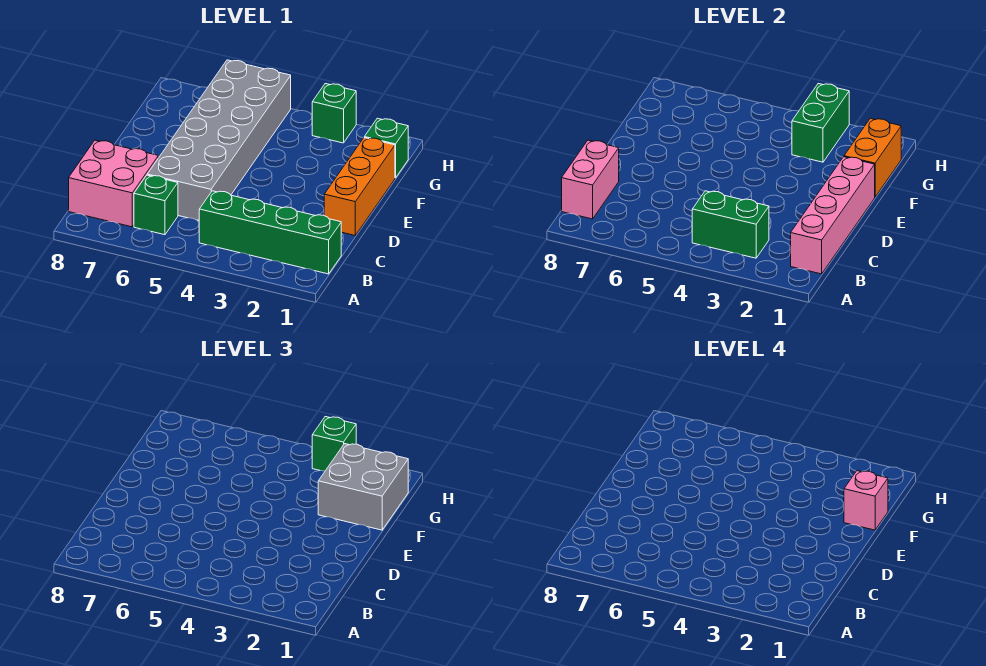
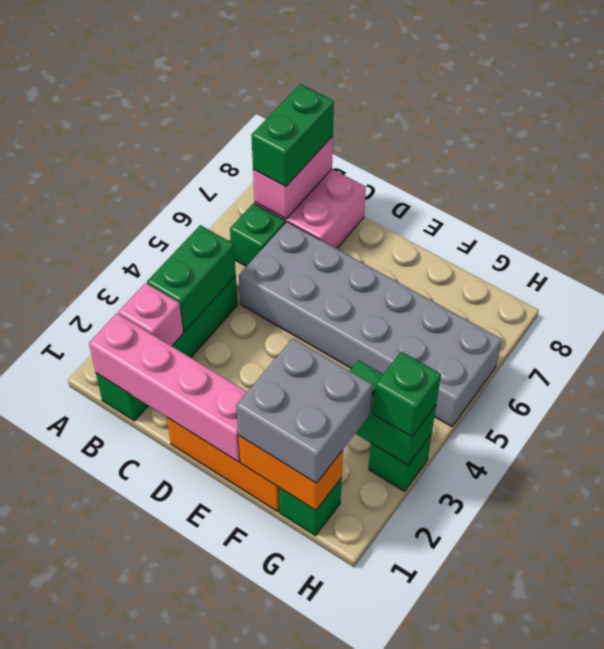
none -> green 1x2 brick [251,84,334,187]
pink 1x2 brick [562,140,619,219] -> pink 1x2 brick turned to [253,136,333,219]
pink 1x1 brick [844,471,888,530] -> pink 1x1 brick moved to [118,283,183,346]

